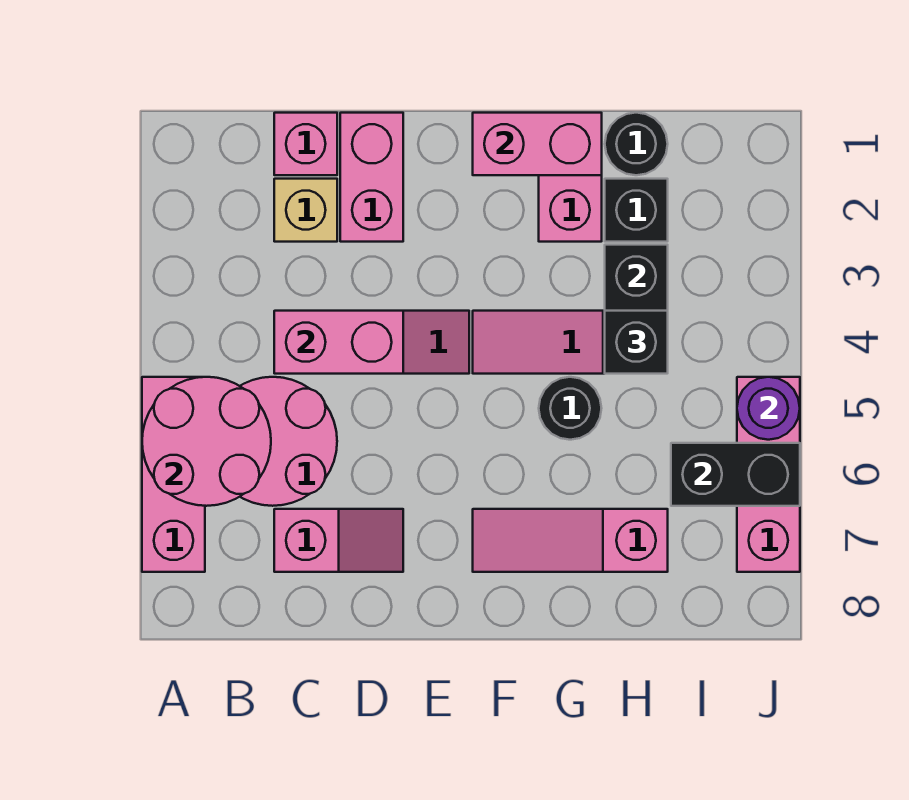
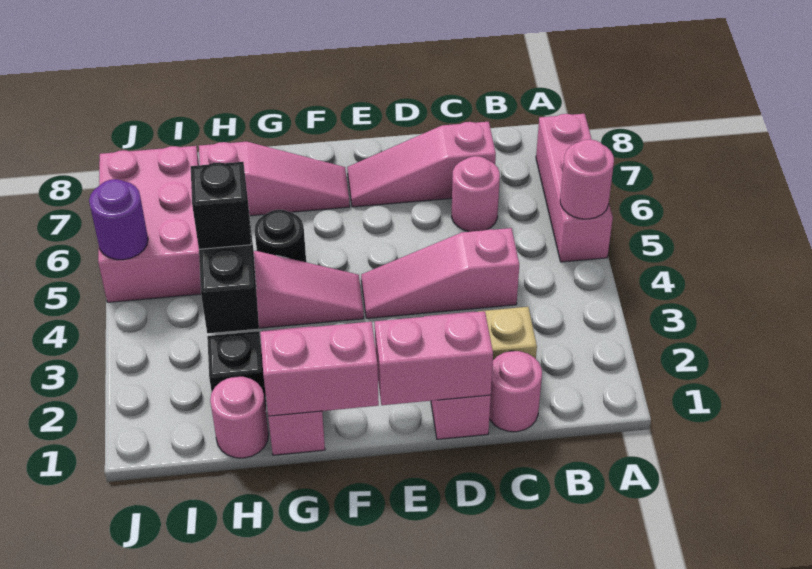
pink 2x2 round brick [142,377,271,506] -> pink 1x1 round brick [560,139,614,219]
pink 2x2 round brick [240,377,337,506] -> pink 1x1 round brick [452,156,500,232]
pink 1x1 brick [274,113,337,175] -> pink 1x1 round brick [489,351,542,432]
pink 1x2 brick [274,311,403,374] -> pink 1x2 brick moved to [375,311,493,405]
pink 1x2 slope [274,509,403,572] -> pink 1x3 slope [347,122,496,207]
black 1x1 round brick [605,113,668,175] -> pink 1x1 round brick [210,377,268,458]
black 1x2 brick [671,443,800,506] -> none
pink 1x3 brick [737,377,800,572] -> pink 2x3 brick [98,146,201,302]

